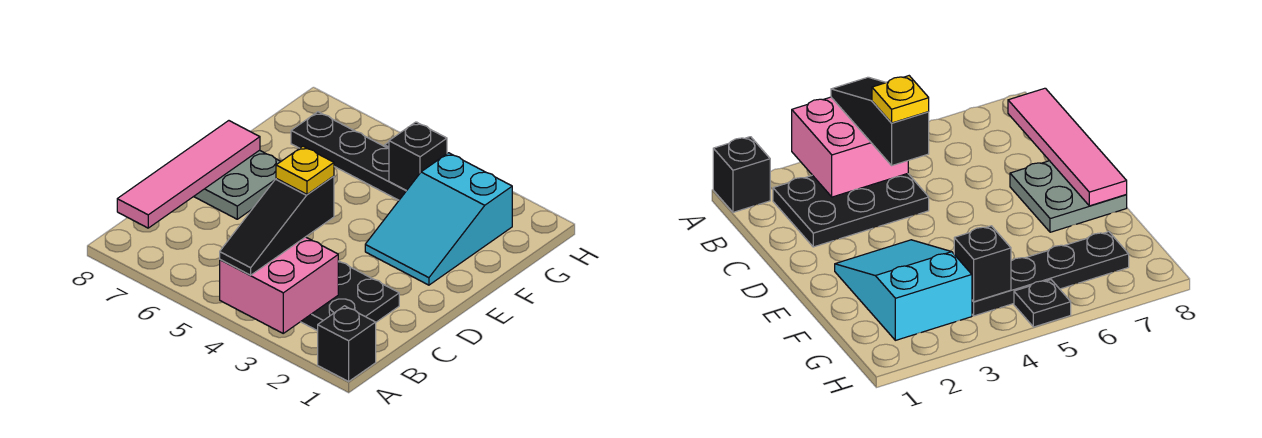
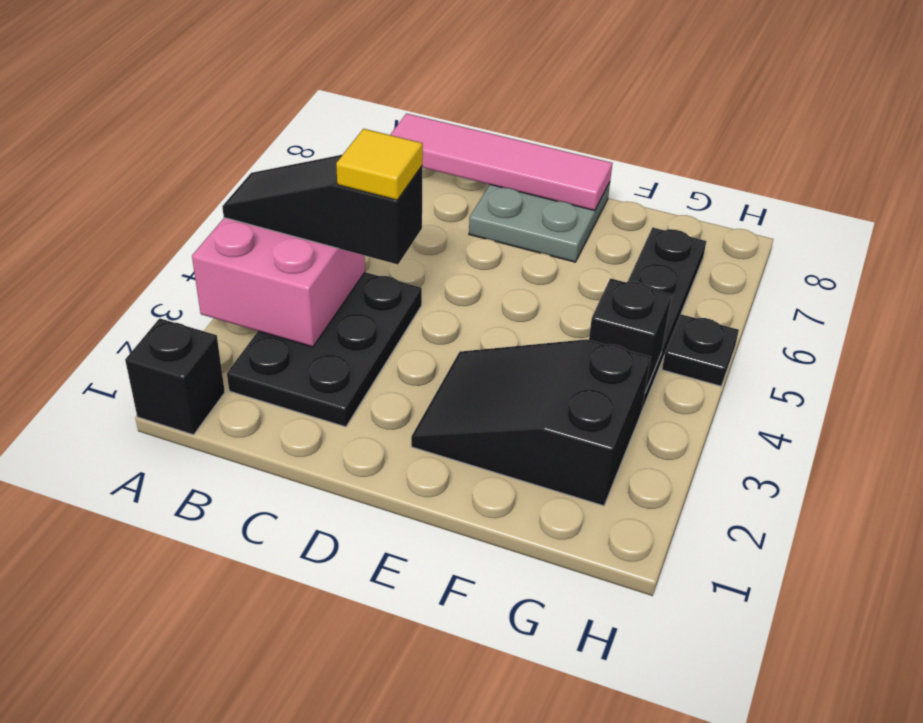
yellow 1x1 plate [276,146,334,194] -> yellow 1x1 tile [336,129,423,200]
cyan 2x3 slope [365,153,512,285] -> black 2x3 slope [411,339,651,506]

